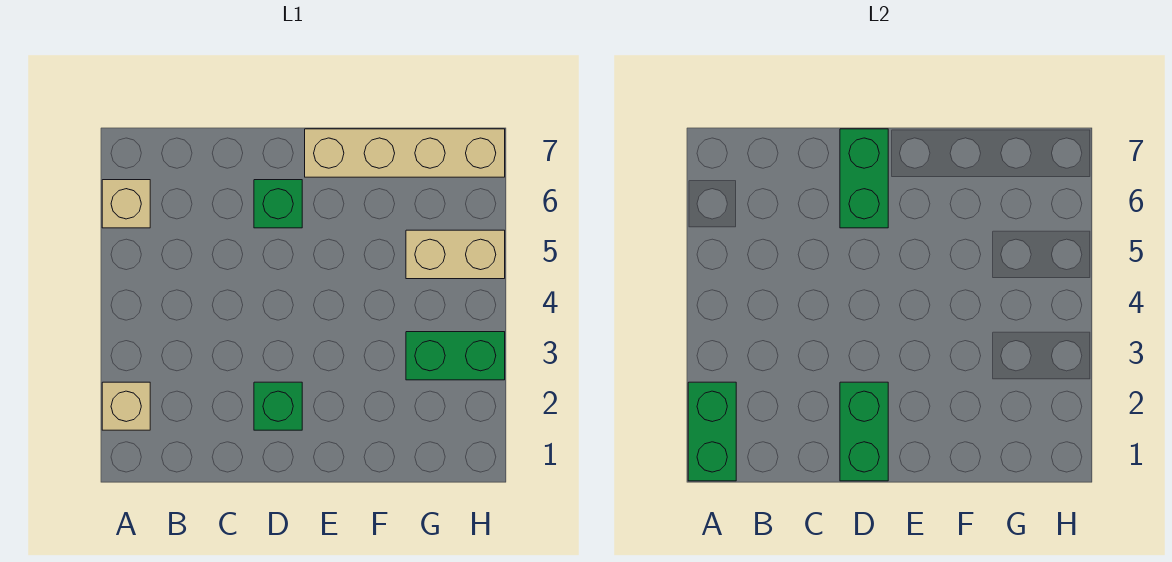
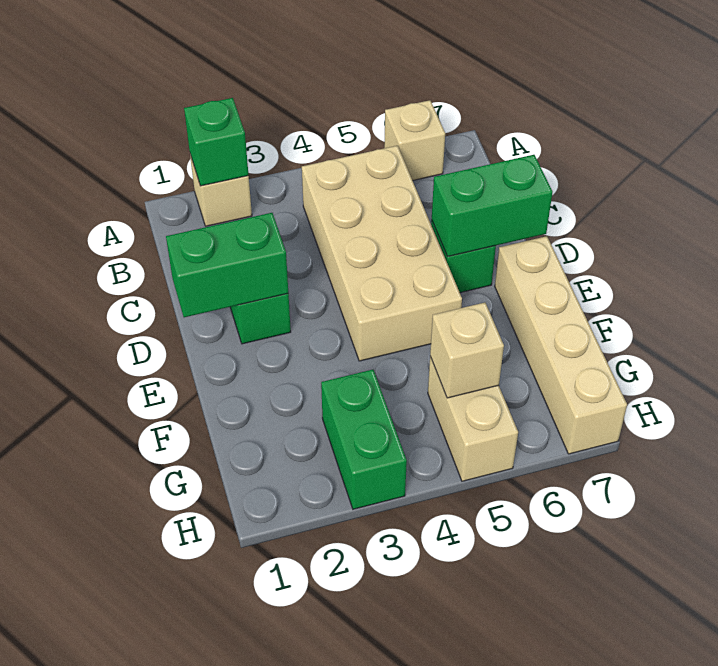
green 1x2 brick [688,382,736,481] -> green 1x1 brick [184,98,249,186]
none -> tan 2x4 brick [302,146,462,361]
none -> tan 1x1 brick [430,303,504,398]

